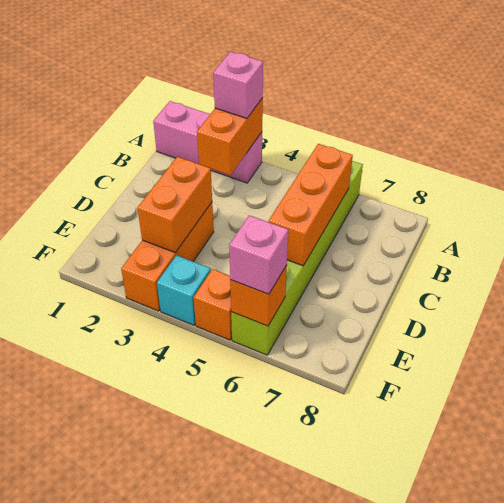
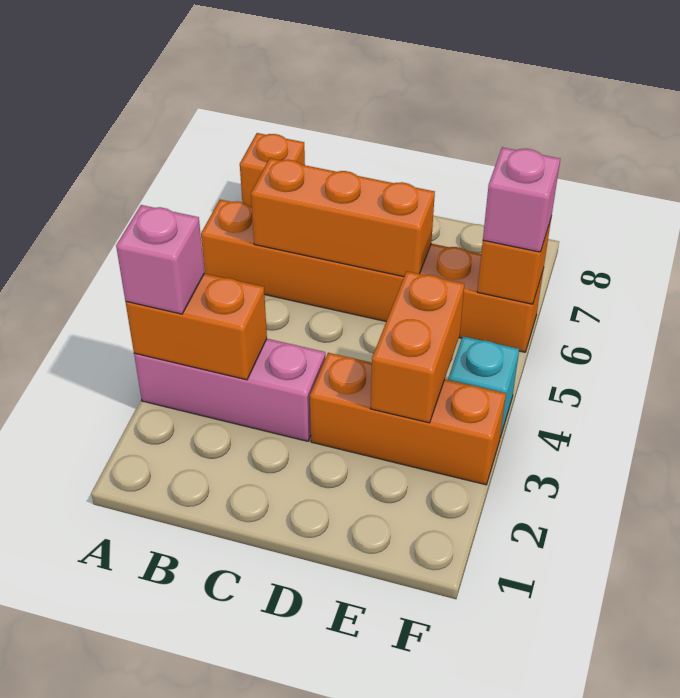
pink 1x3 brick [153,101,262,183] -> pink 1x3 brick turned to [134,339,325,441]
lime 1x6 brick [231,161,363,355] -> orange 1x6 brick [201,200,543,352]
orange 1x2 brick [138,157,212,253] -> orange 1x2 brick turned to [371,271,464,423]
orange 1x1 brick [194,269,232,340] -> orange 1x1 brick moved to [240,133,305,206]

